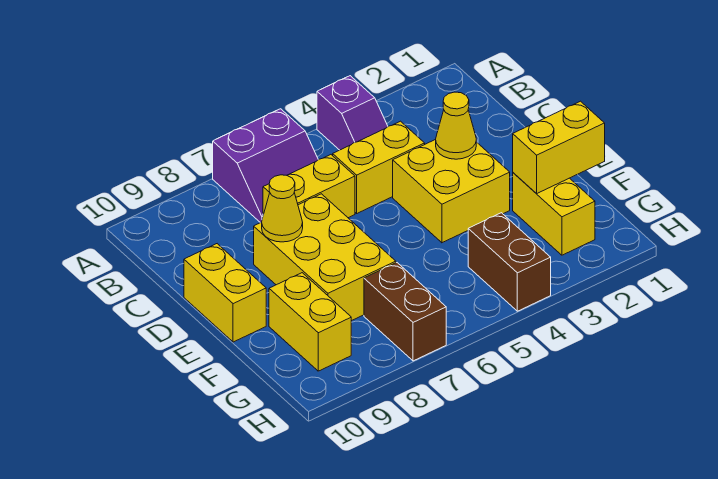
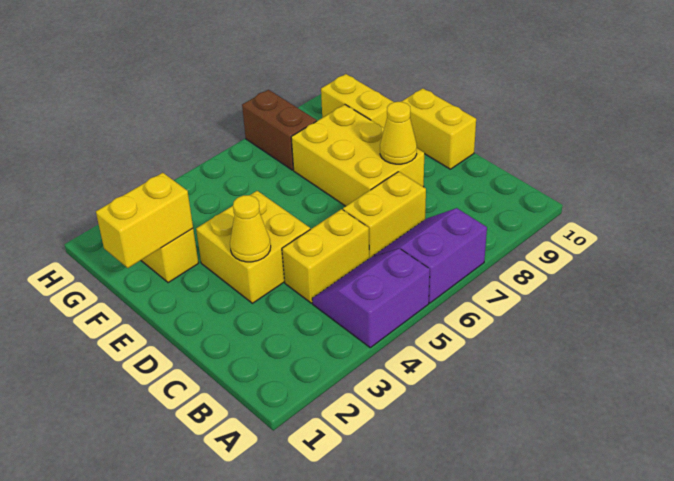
purple 1x2 slope [317,76,388,150] -> purple 2x2 slope [312,248,430,348]
brown 1x2 brick [468,213,551,311] -> none

